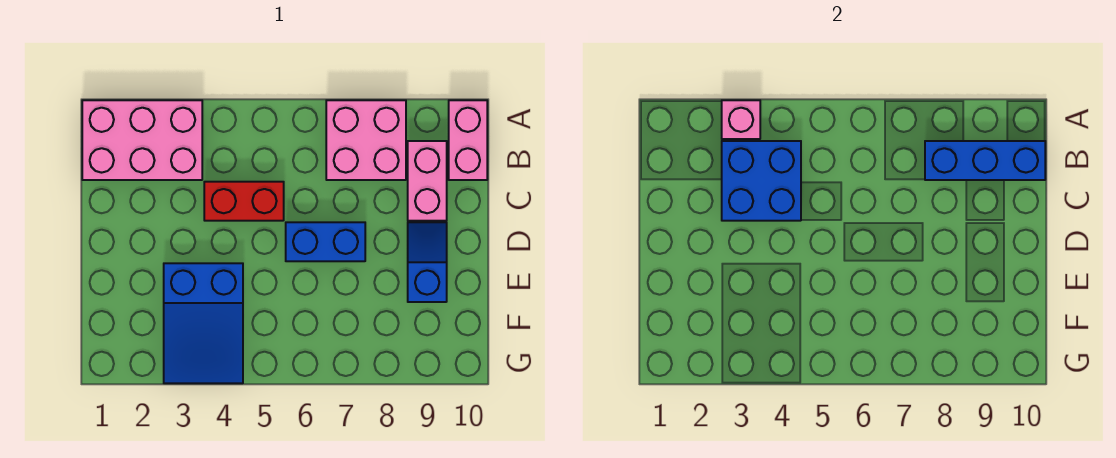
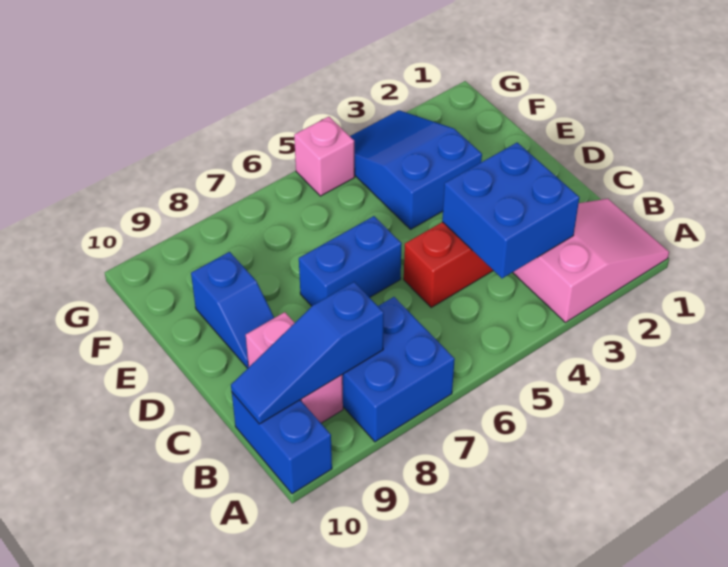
pink 2x3 brick [82,100,202,180] -> pink 2x3 slope [512,199,669,322]
pink 1x1 brick [722,100,760,139] -> pink 1x1 brick moved to [294,117,355,196]
pink 2x2 brick [326,100,406,180] -> blue 2x2 brick [342,297,455,442]
pink 1x2 brick [449,100,487,180] -> blue 1x2 brick [232,393,332,494]
blue 1x3 brick [925,141,1045,180] -> blue 1x3 slope [231,282,384,424]

